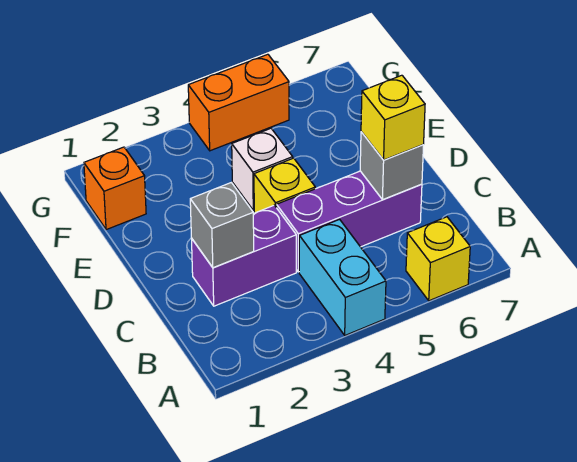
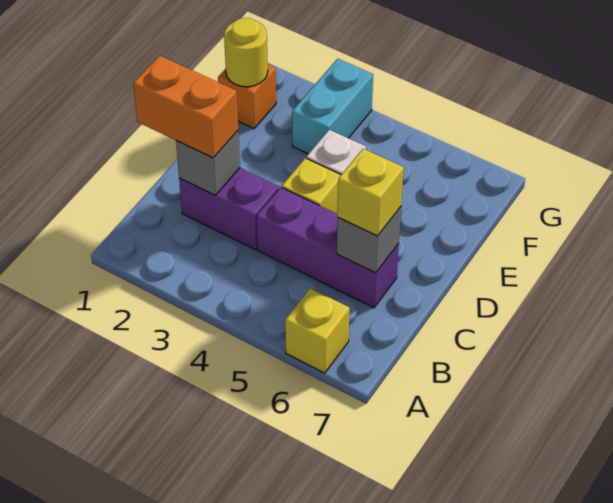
cyan 1x2 brick [299,219,386,335] -> cyan 1x2 brick moved to [292,59,373,154]
none -> yellow 1x1 round brick [224,18,268,87]
orange 1x2 brick [188,54,289,151] -> orange 1x2 brick moved to [133,56,238,158]

